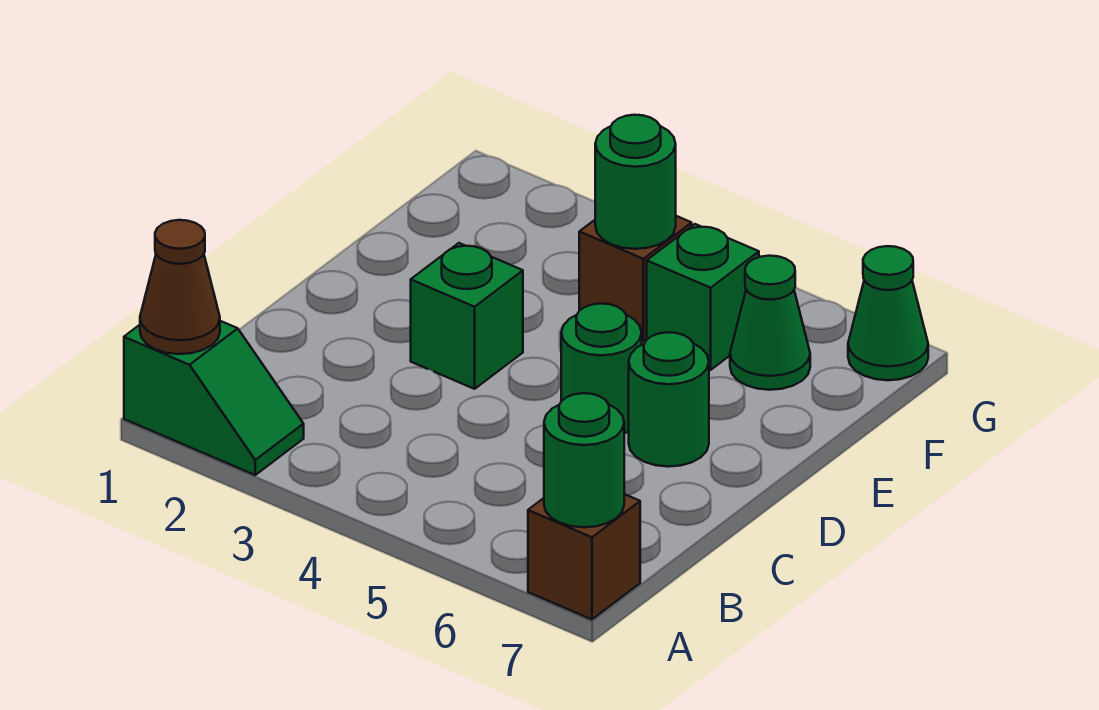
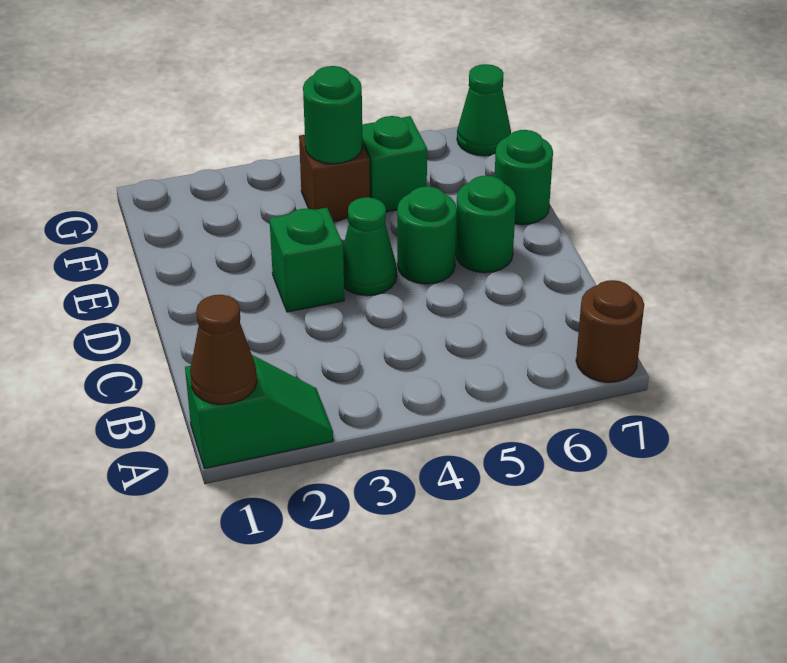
brown 1x1 brick [528,494,640,620] -> brown 1x1 round brick [576,280,644,382]
green 1x1 round brick [544,393,624,527] -> green 1x1 round brick moved to [495,130,553,225]
green 1x1 cone [730,256,810,390] -> green 1x1 cone moved to [343,197,397,296]

